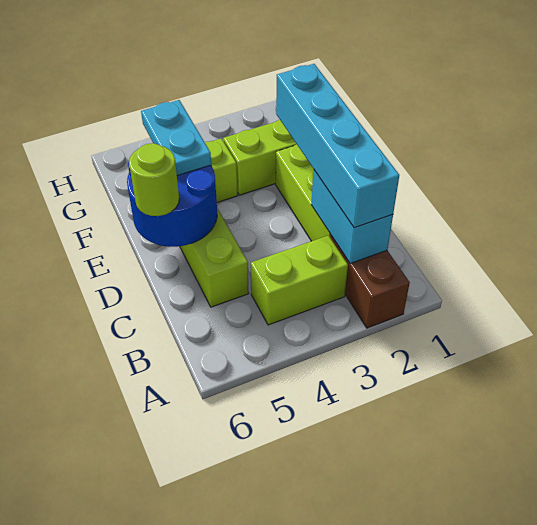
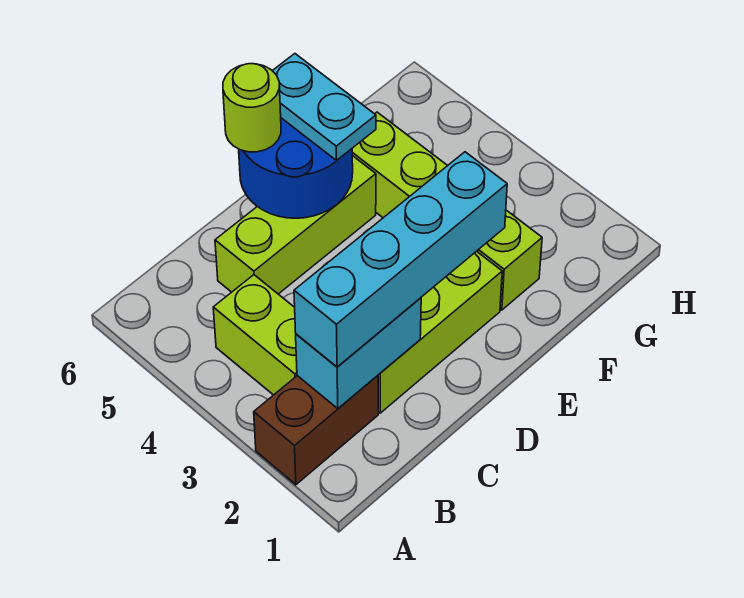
cyan 1x2 plate [141,100,211,176] -> cyan 1x2 plate turned to [272,54,376,160]

